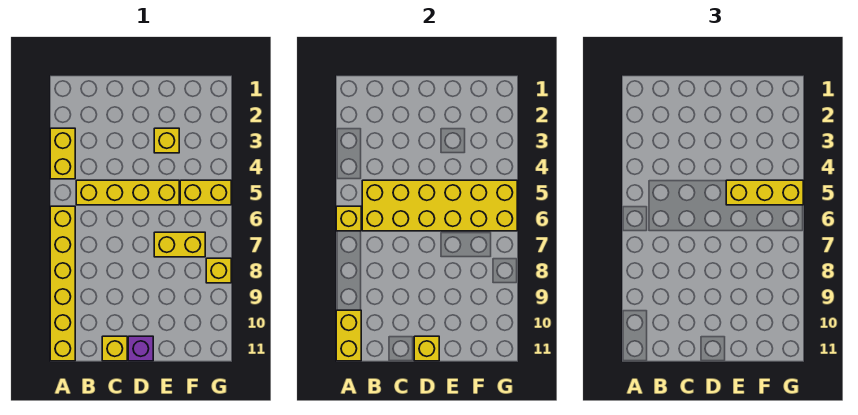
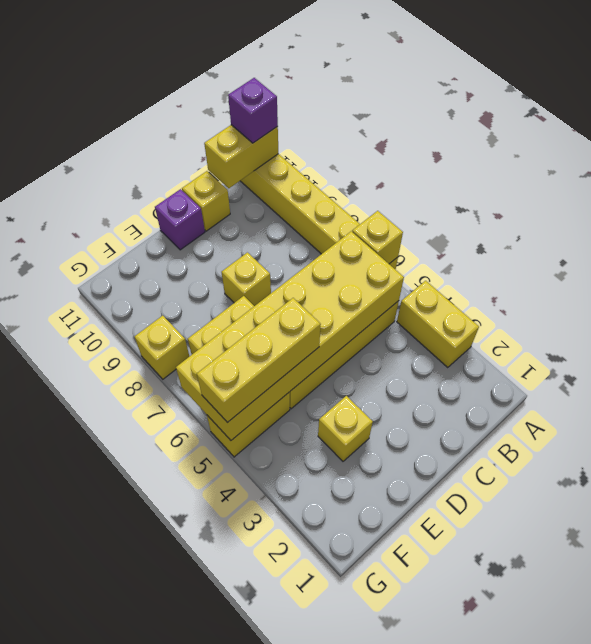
yellow 1x2 brick [336,310,361,361] -> yellow 1x2 brick turned to [204,125,278,188]
none -> purple 1x1 brick [228,78,278,143]
yellow 1x1 brick [414,336,439,361] -> yellow 1x1 brick moved to [222,252,271,306]

